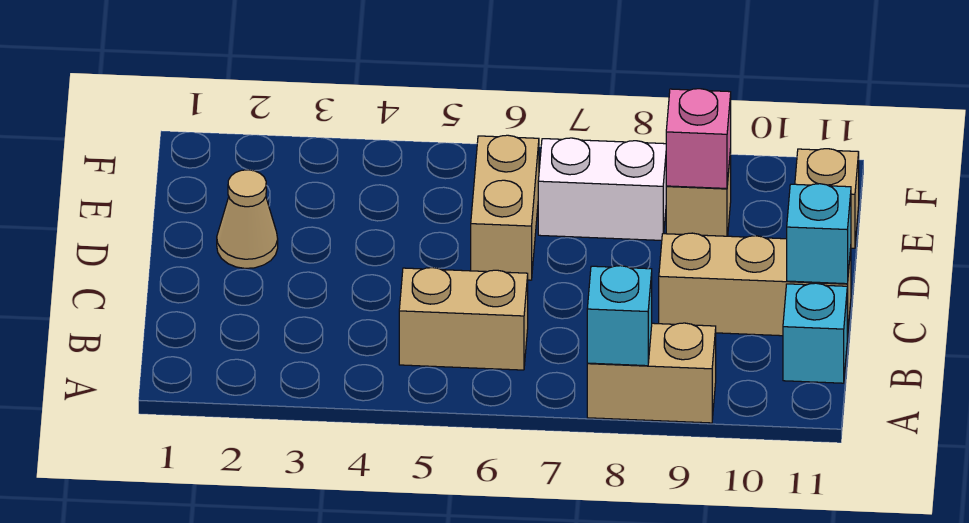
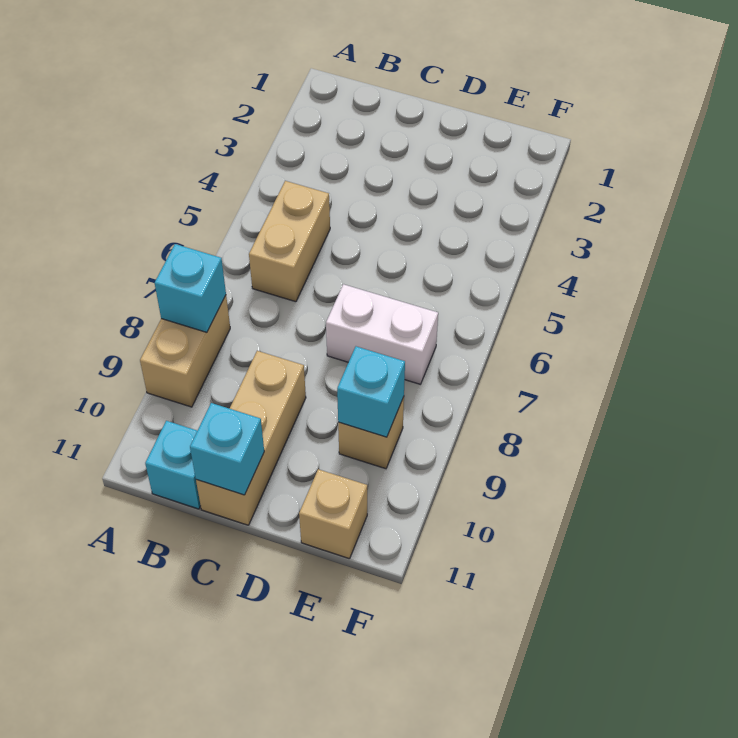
tan 1x1 cone [217,170,278,268] -> none
tan 1x2 brick [471,135,539,280] -> none
white 1x2 brick [538,138,666,240] -> white 1x2 brick turned to [326,284,438,384]
pink 1x1 brick [666,89,731,188] -> cyan 1x1 brick [337,346,405,437]

